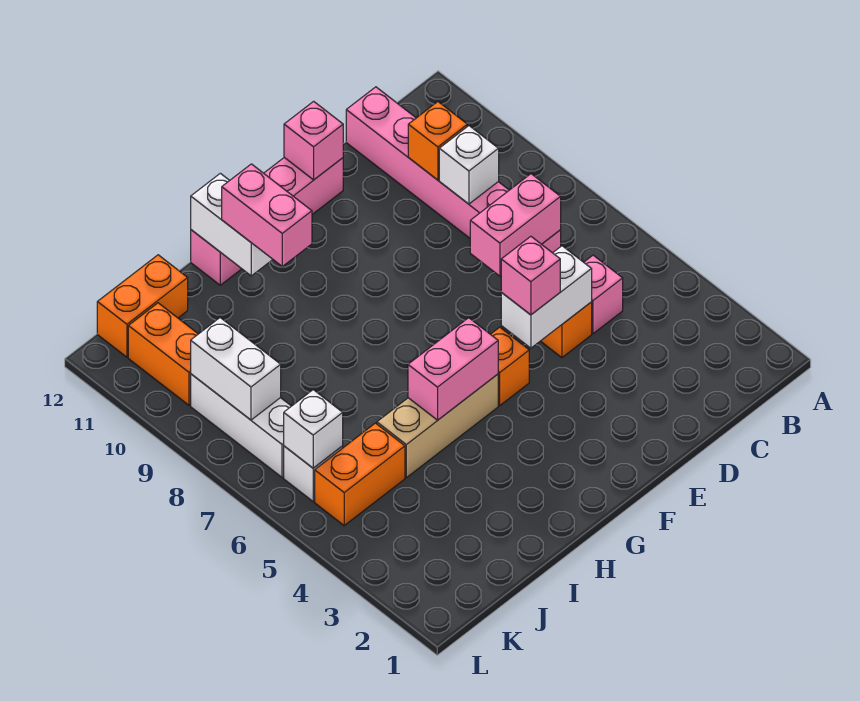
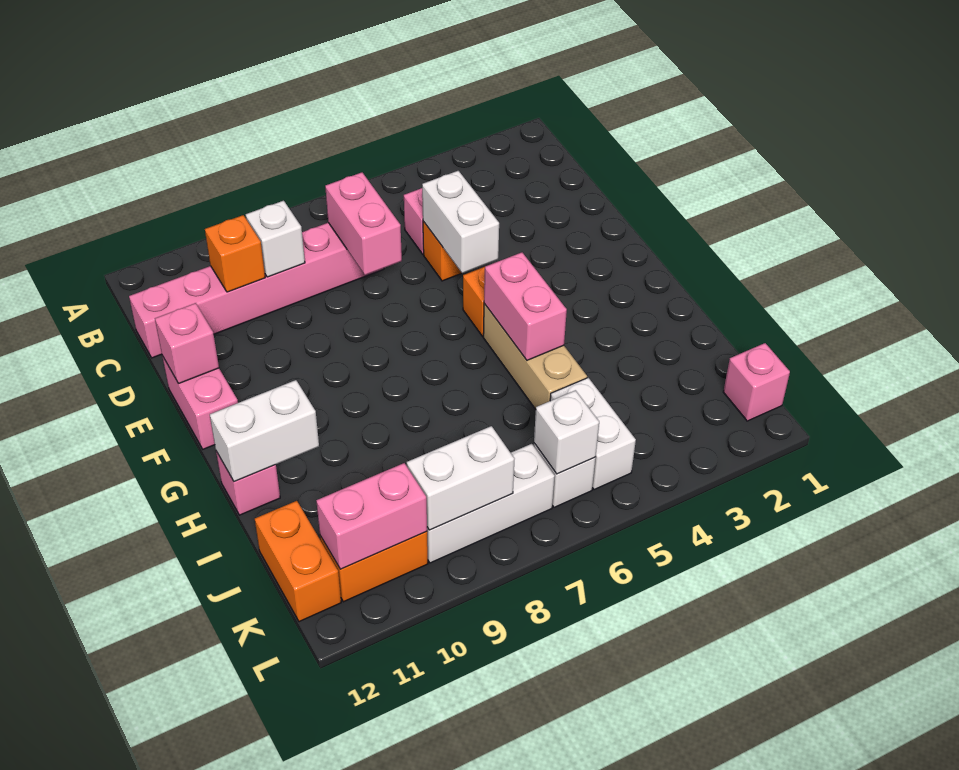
pink 1x1 brick [501,236,560,315] -> pink 1x1 brick moved to [723,343,790,421]
pink 1x2 brick [222,164,312,266] -> pink 1x2 brick moved to [316,463,427,569]
orange 1x2 brick [315,423,405,525] -> white 1x2 brick [550,378,636,490]

